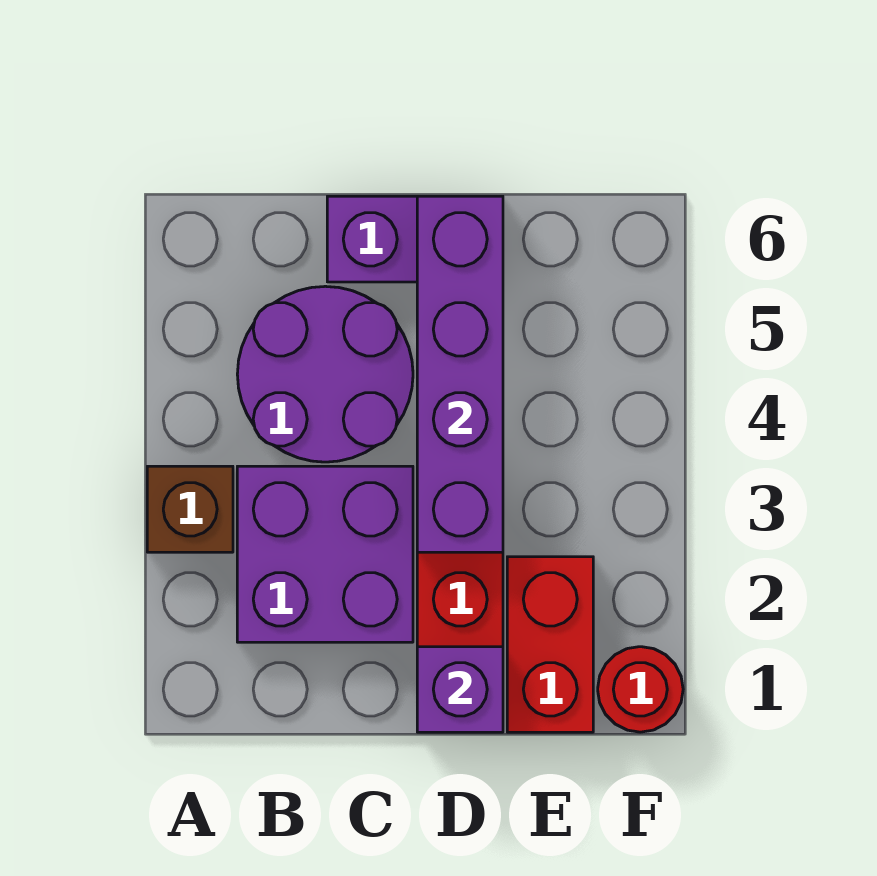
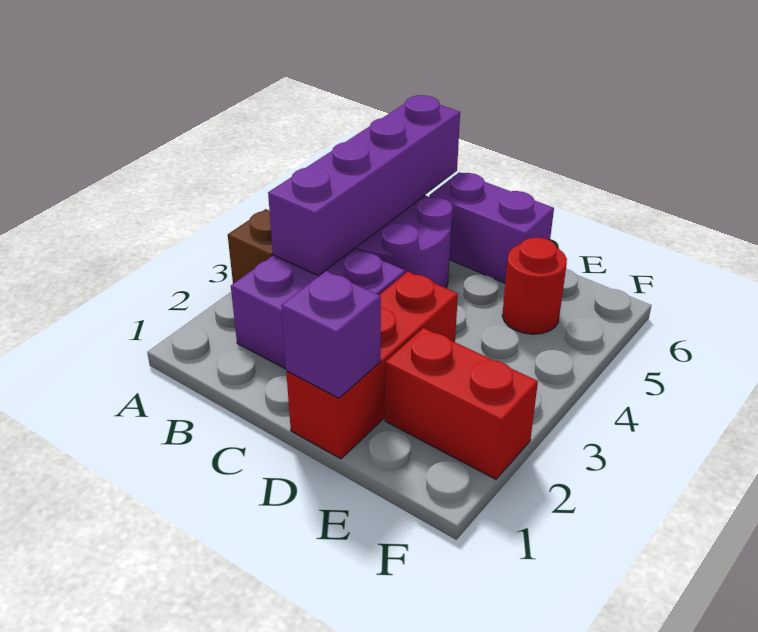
purple 1x4 brick [417,196,503,552] -> purple 1x4 brick moved to [268,95,460,276]
red 1x2 brick [507,557,593,732] -> red 1x2 brick turned to [385,328,538,479]
red 1x1 round brick [598,647,683,732] -> red 1x1 round brick moved to [502,237,567,334]

